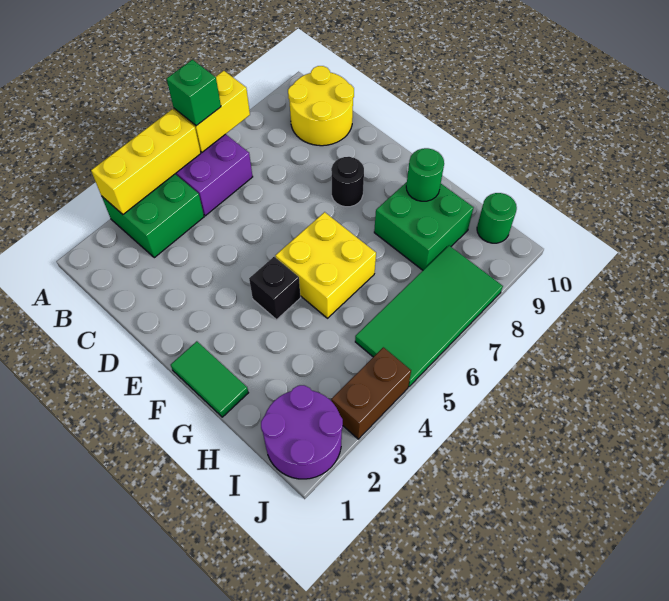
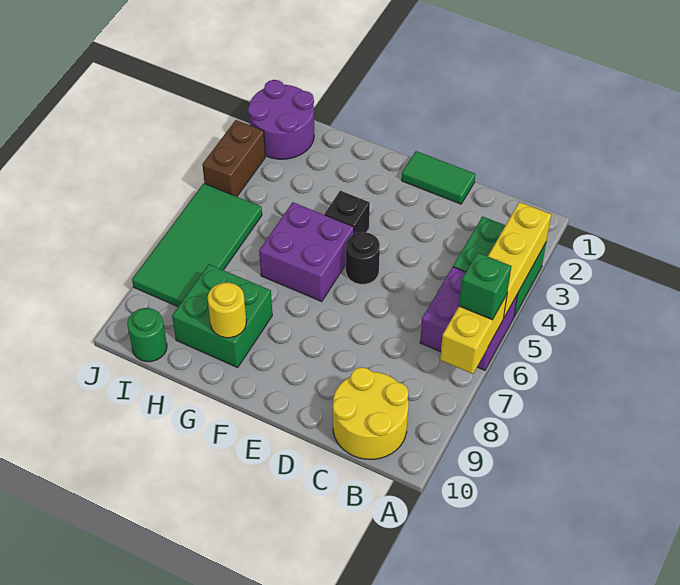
black 1x1 round brick [331,157,364,207] -> black 1x1 round brick moved to [346,232,380,284]
green 1x2 tile [171,341,248,417] -> green 1x2 tile moved to [402,151,475,204]
yellow 2x2 brick [275,212,376,318] -> purple 2x2 brick [259,202,354,302]
green 1x1 round brick [406,148,444,201] -> yellow 1x1 round brick [208,283,246,338]

